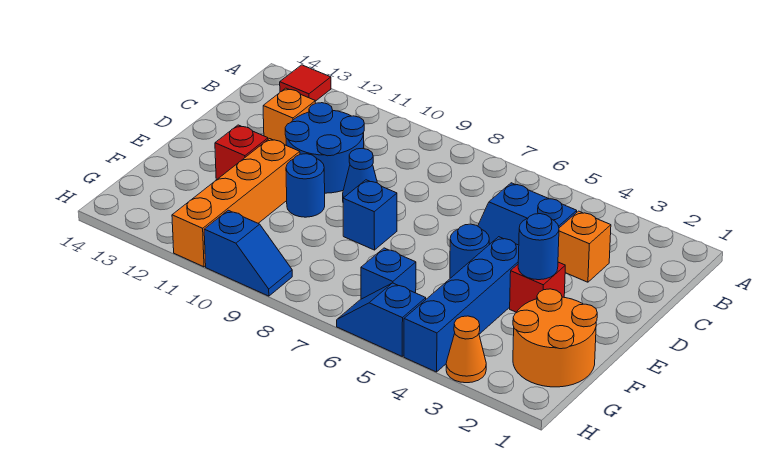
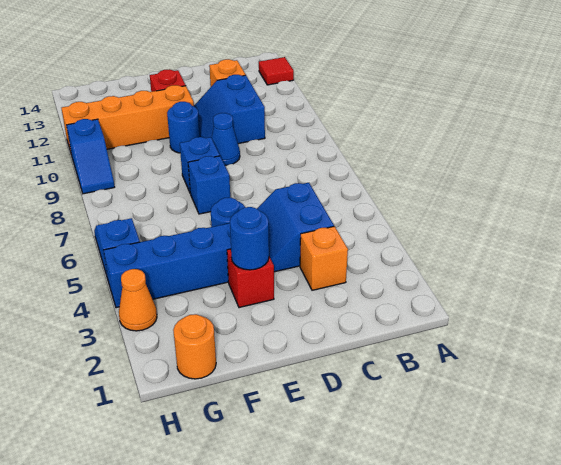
blue 2x2 round brick [285,103,364,193] -> blue 2x2 slope [194,75,265,144]
orange 2x2 round brick [513,289,597,387] -> orange 1x1 round brick [173,314,216,379]
blue 1x1 brick [361,248,416,299] -> blue 1x1 brick moved to [188,156,230,214]

